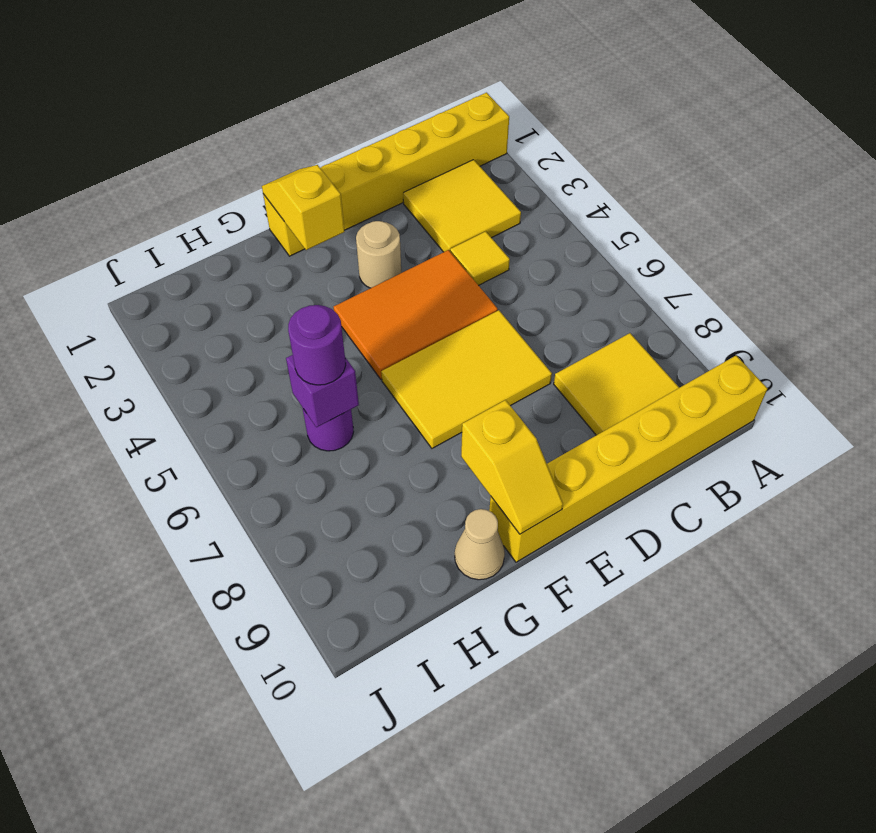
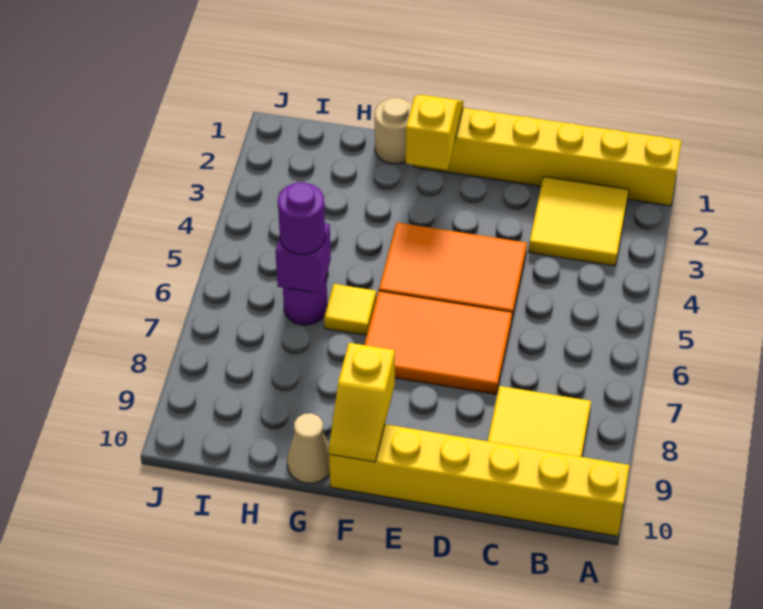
yellow 1x1 tile [450,231,510,285] -> yellow 1x1 tile moved to [324,284,376,335]
yellow 2x3 tile [381,310,552,448] -> orange 2x3 tile [364,291,512,394]
tan 1x1 round brick [356,221,401,288] -> tan 1x1 round brick moved to [375,98,412,164]

